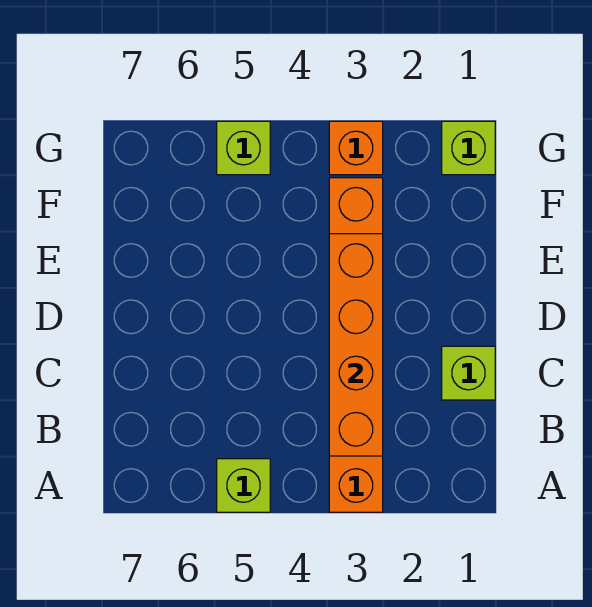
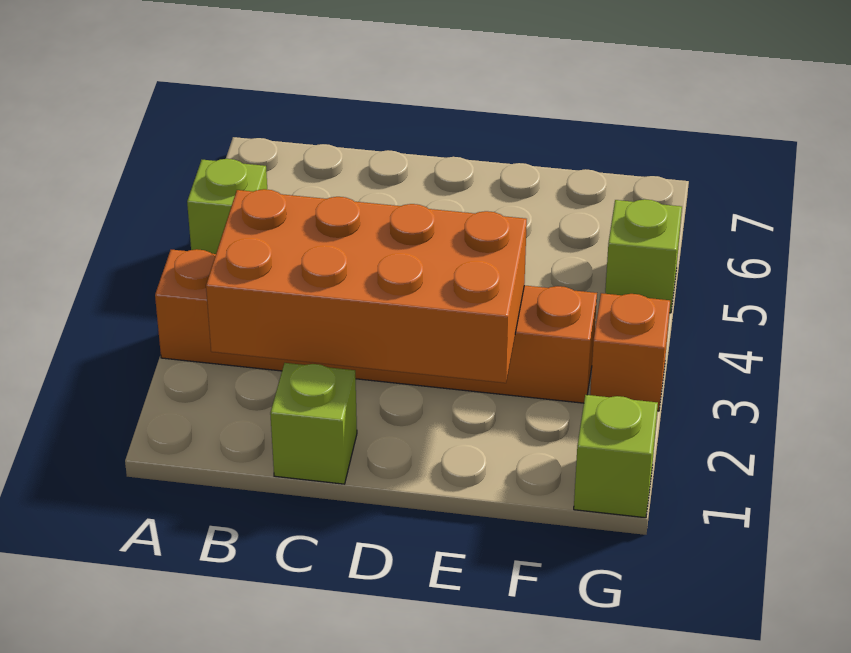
orange 1x4 brick [329,234,383,456] -> orange 2x4 brick [206,189,527,383]

